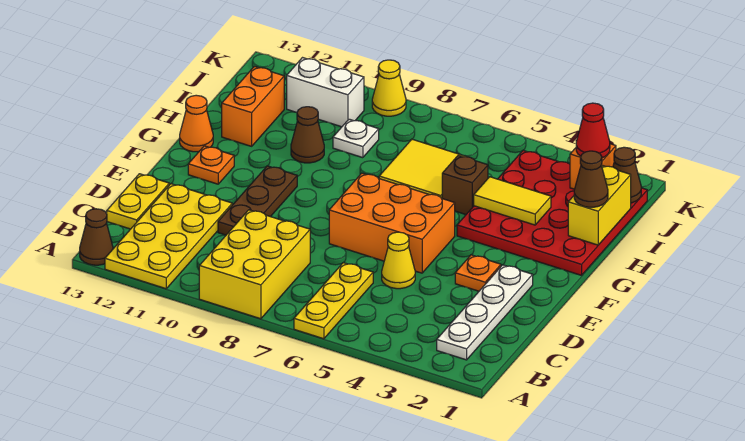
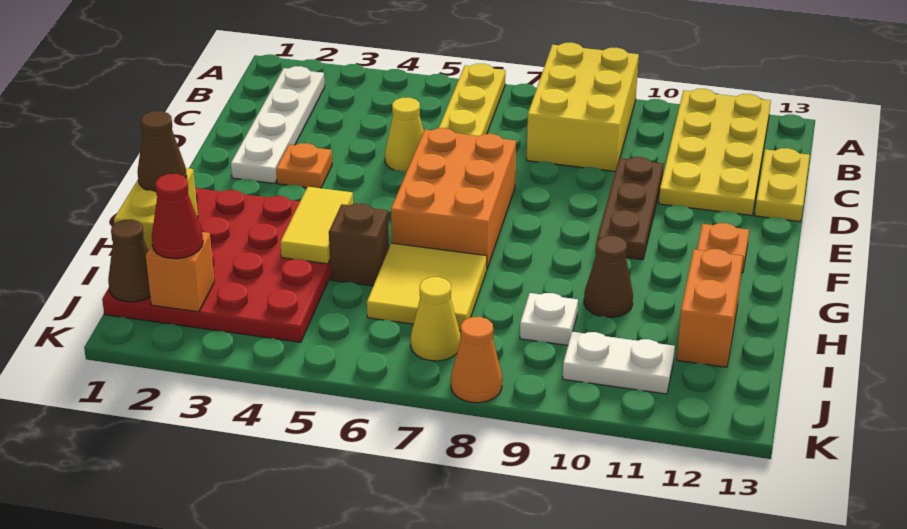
brown 1x1 cone [80,209,113,265] -> none
orange 2x3 brick [329,173,455,273] -> orange 2x3 brick turned to [391,128,516,268]
orange 1x1 cone [180,95,213,152] -> orange 1x1 cone moved to [451,317,502,403]
yellow 1x2 tile [474,177,551,225] -> yellow 1x2 tile turned to [280,187,353,264]
white 1x2 brick [287,58,364,127] -> white 1x2 plate [563,332,675,394]
yellow 1x1 cone [372,60,406,116] -> yellow 1x1 cone moved to [411,277,461,361]

